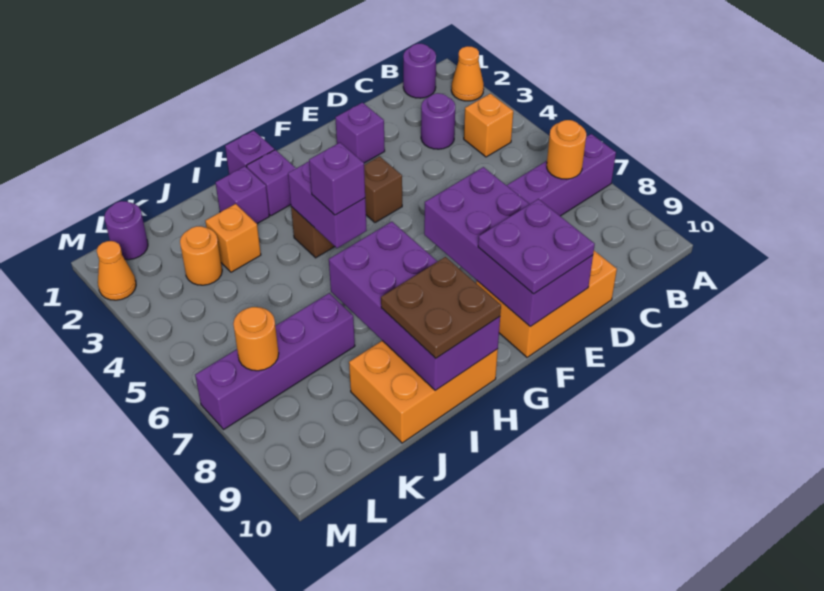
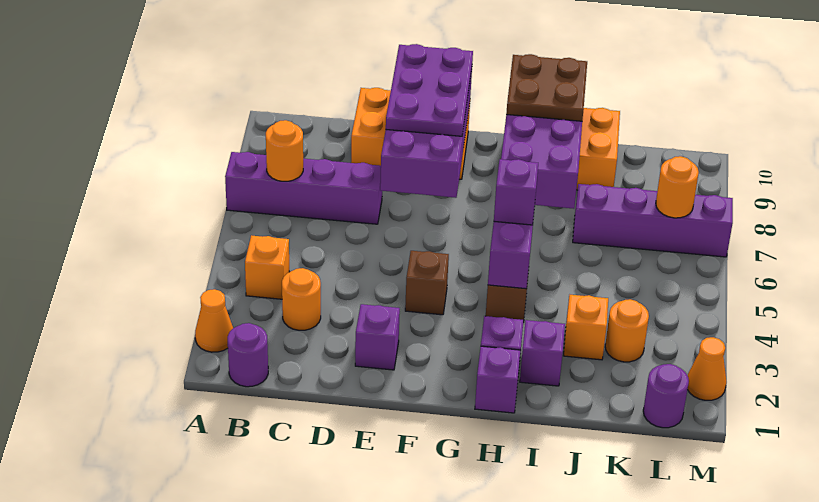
purple 1x1 round brick [421,93,455,149] -> orange 1x1 round brick [282,268,321,330]
purple 2x2 plate [478,199,595,294] -> purple 2x3 plate [386,44,473,136]

